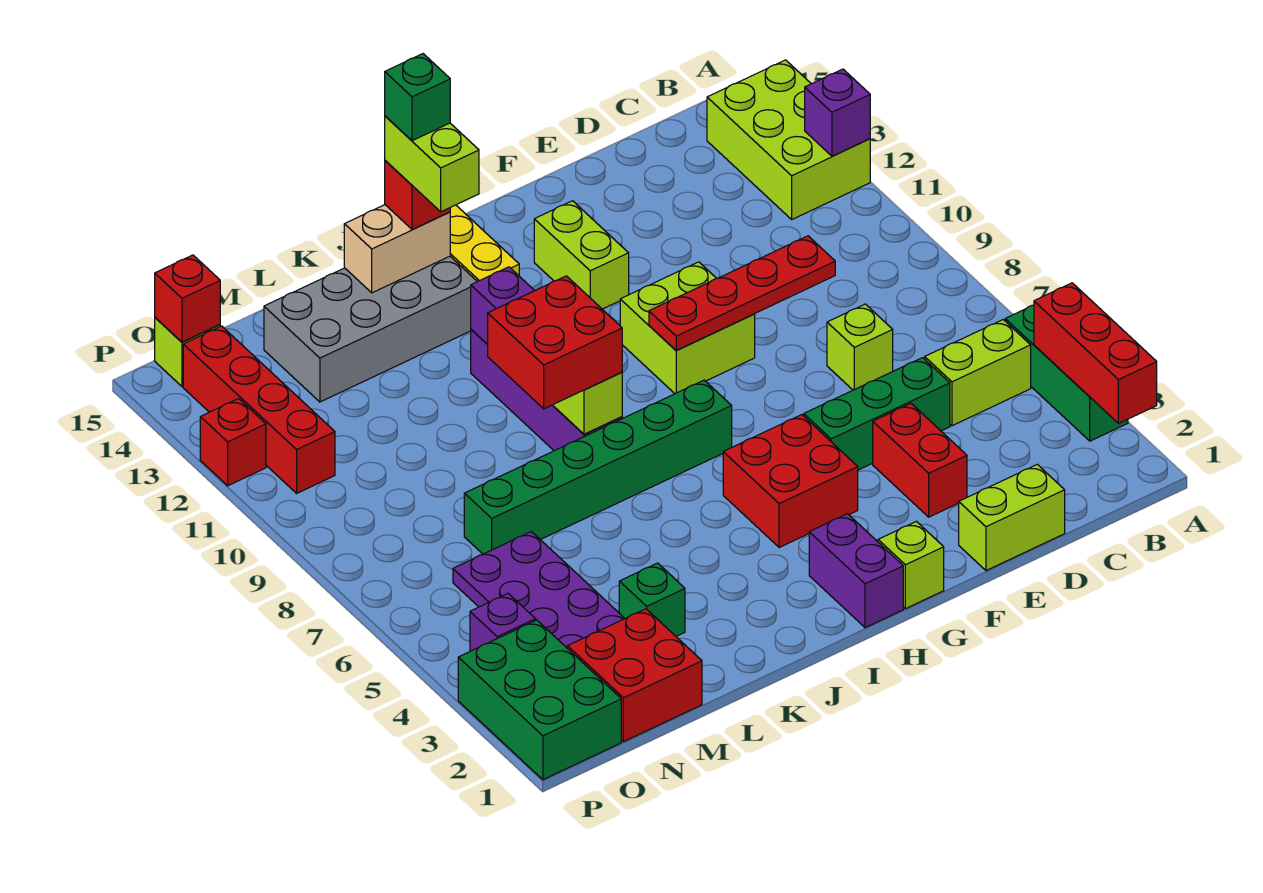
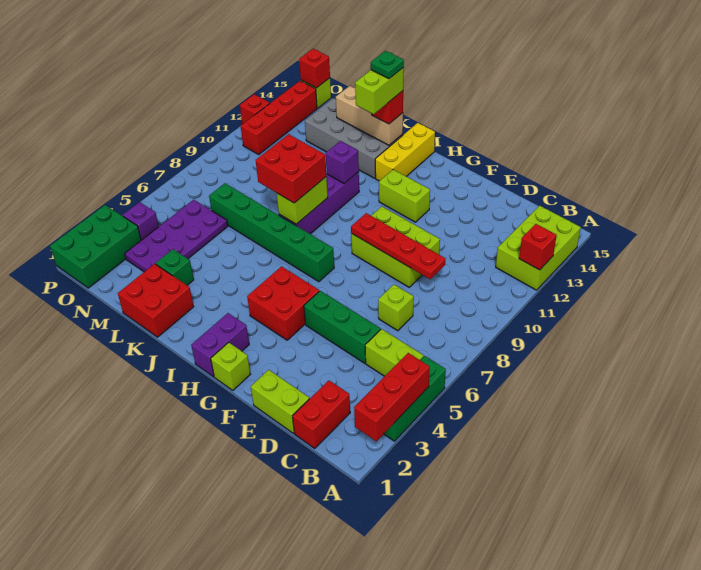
purple 1x1 brick [805,69,870,156] -> red 1x1 brick [519,224,557,270]
red 1x2 brick [873,403,967,517] -> red 1x2 brick moved to [293,381,350,448]
lime 2x2 brick [620,262,755,394] -> lime 2x3 brick [351,206,440,287]
lime 1x2 brick [534,201,629,309] -> lime 1x2 brick turned to [379,170,430,222]
tan 1x2 brick [344,205,450,293] -> tan 1x3 brick [336,86,403,145]
green 1x1 brick [385,54,450,141] -> green 1x1 plate [371,51,404,79]
red 2x2 brick [567,609,702,742] -> red 2x2 brick moved to [118,264,194,337]

